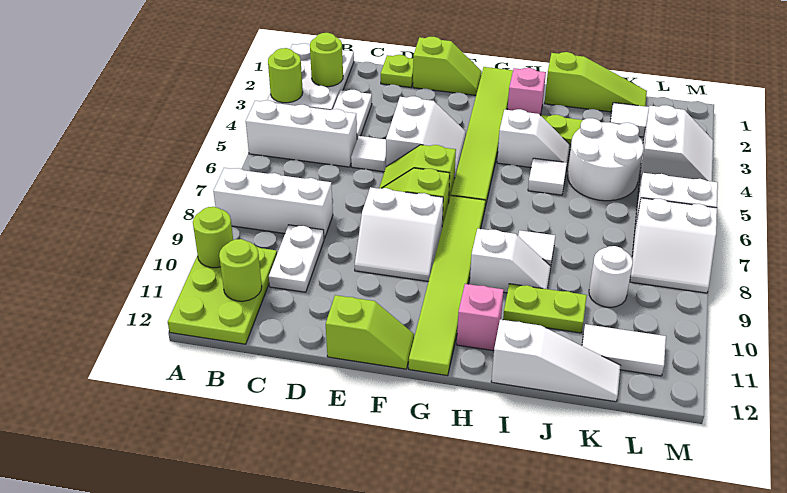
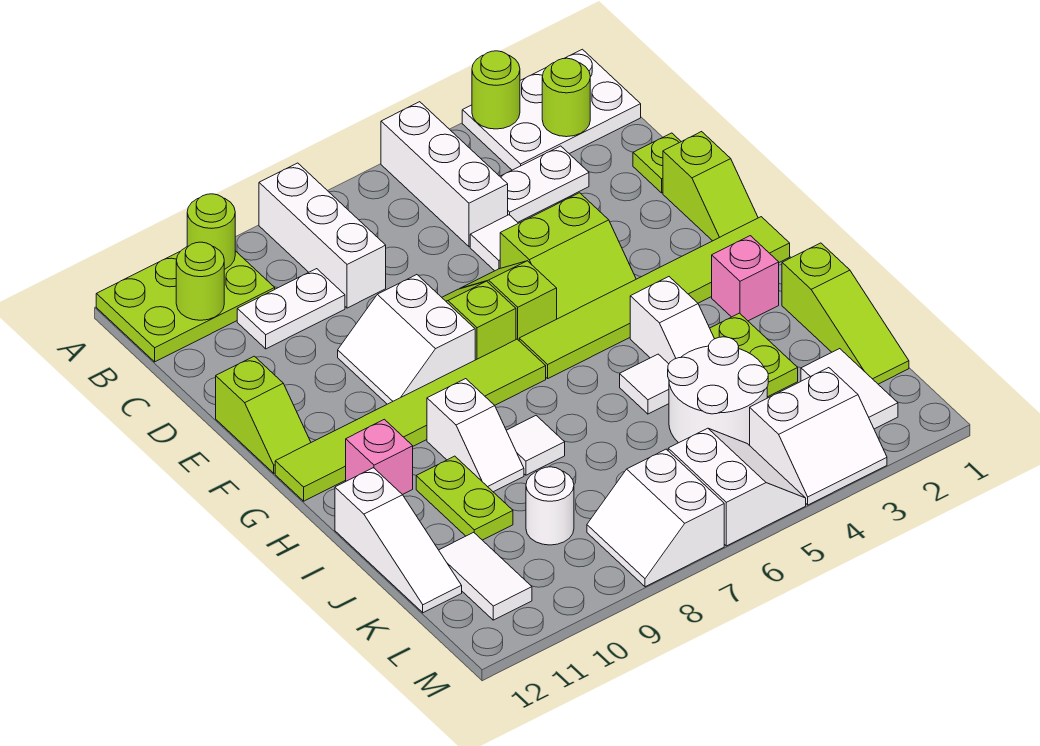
white 2x2 slope [386,96,466,176] -> lime 2x2 slope [500,193,636,319]

